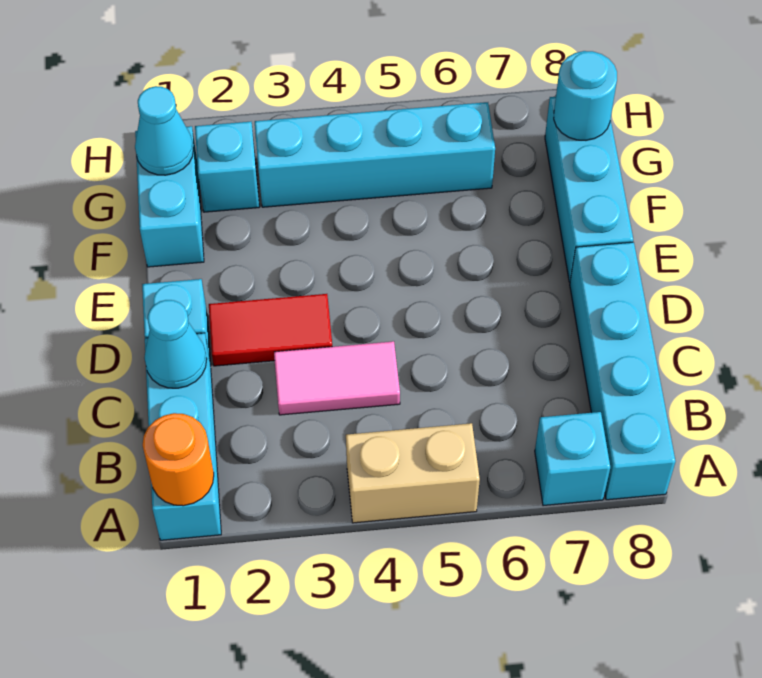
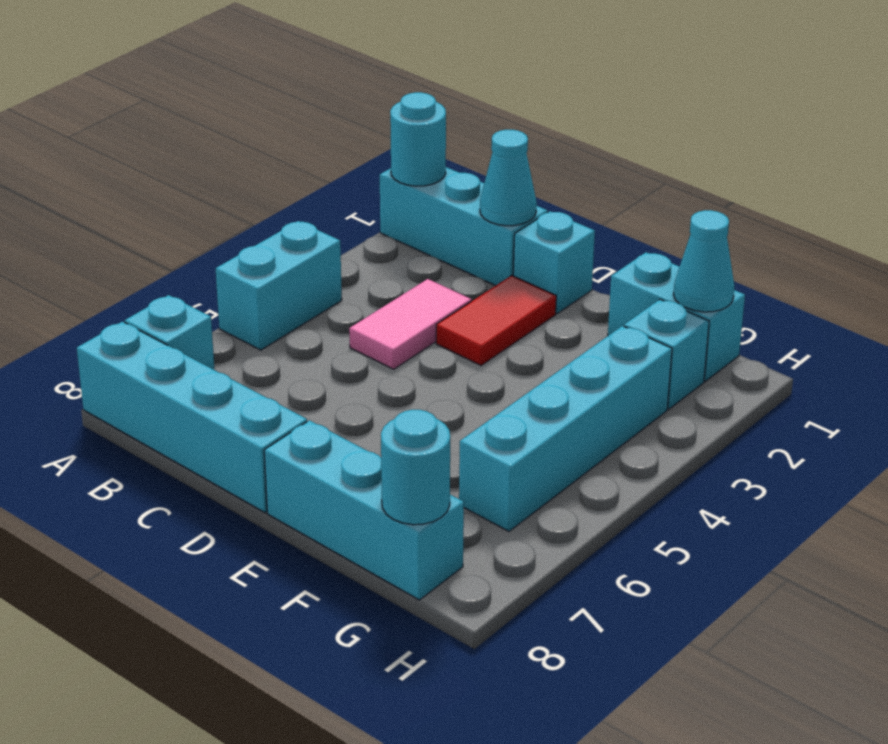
orange 1x1 round brick [143,413,214,506] -> cyan 1x1 round brick [390,92,446,186]
tan 1x2 brick [346,423,480,523] -> cyan 1x2 brick [216,221,342,350]

